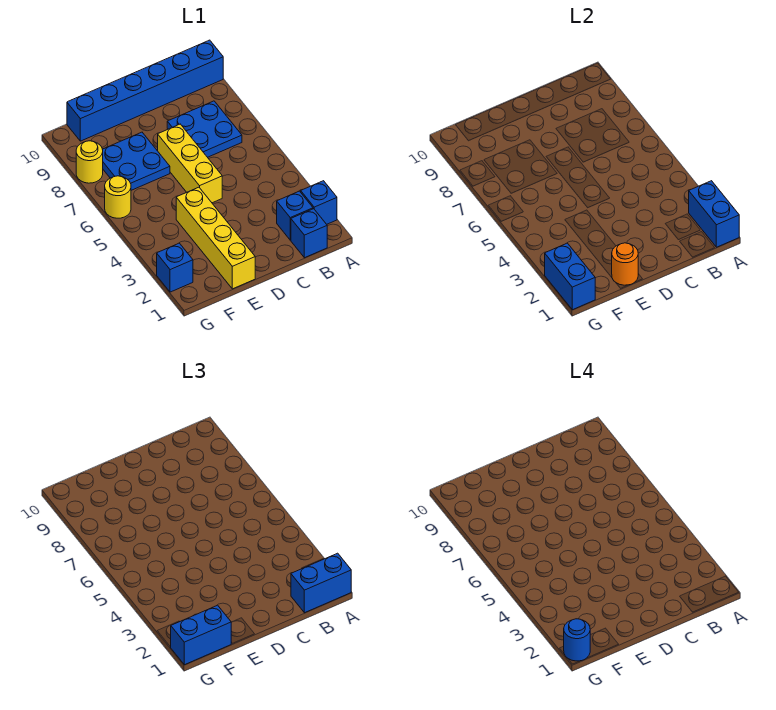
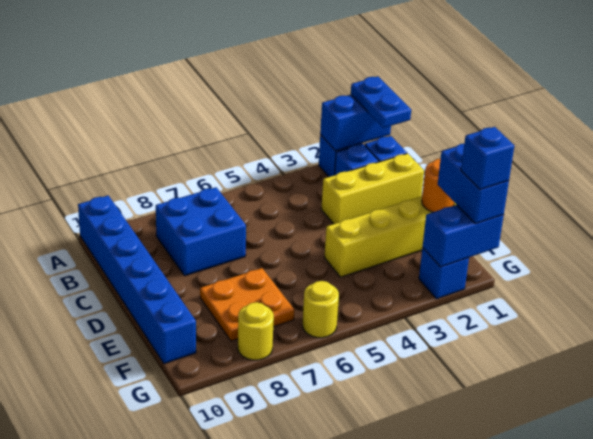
blue 1x2 brick [291,553,351,613] -> blue 1x2 plate [351,77,411,128]
blue 2x2 plate [167,101,242,157] -> blue 2x2 brick [156,187,246,276]
yellow 1x3 brick [158,124,222,203] -> yellow 1x3 brick moved to [321,153,424,224]
blue 2x2 plate [102,132,170,190] -> orange 2x2 plate [200,268,294,341]
blue 1x1 round brick [564,619,590,661] -> blue 1x1 brick [461,127,514,190]

